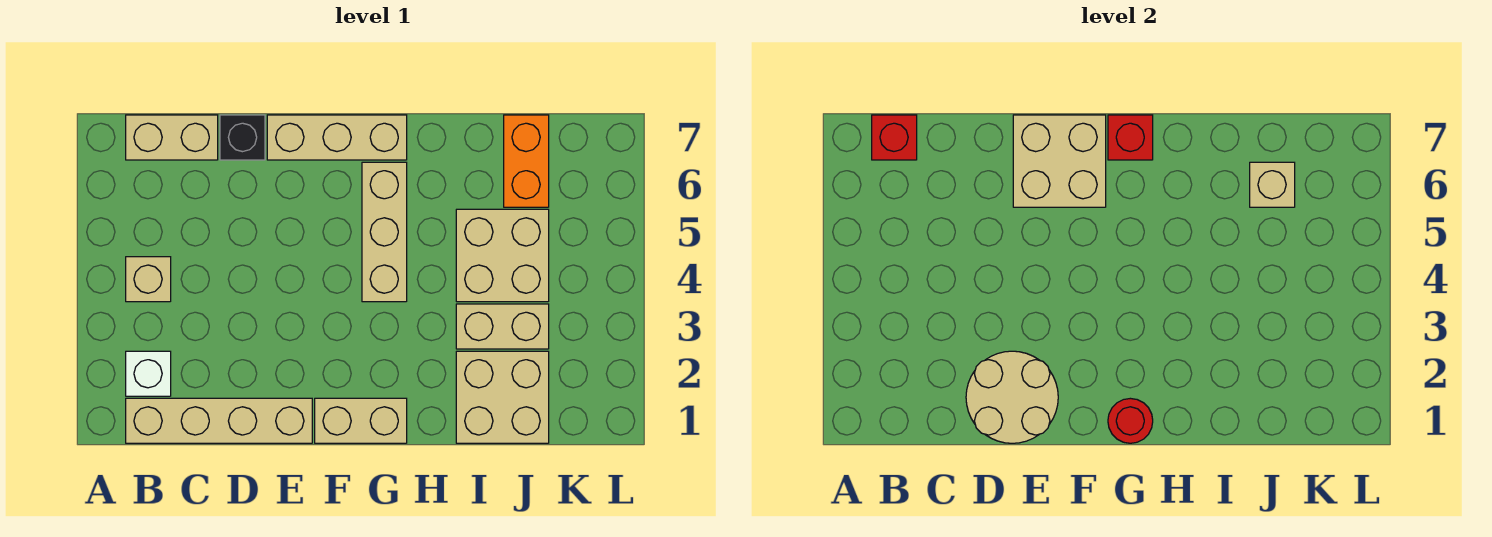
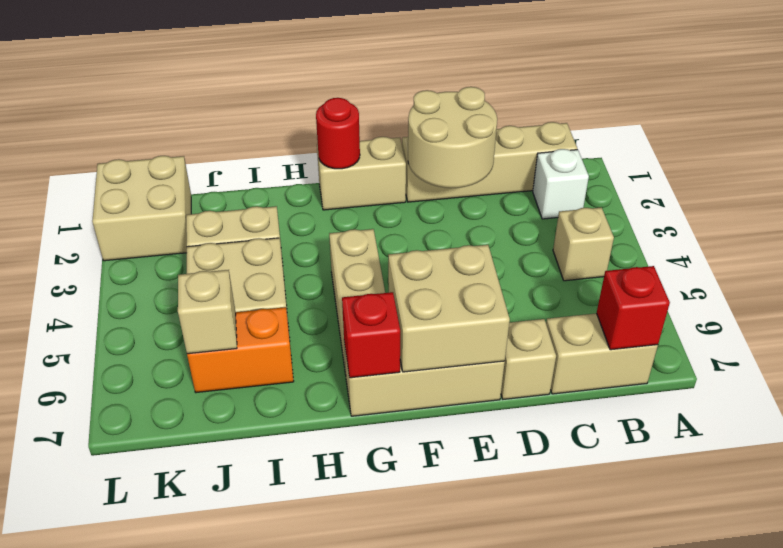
black 1x1 brick [220,115,265,160] -> tan 1x1 brick [501,319,556,399]
tan 2x2 brick [456,351,549,443] -> tan 2x2 brick moved to [92,156,191,261]
orange 1x2 brick [504,115,549,207] -> orange 1x2 brick turned to [187,307,294,393]

